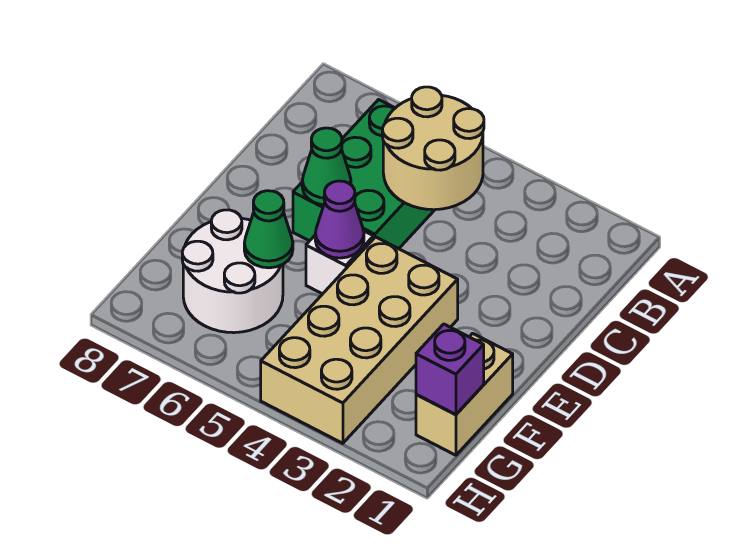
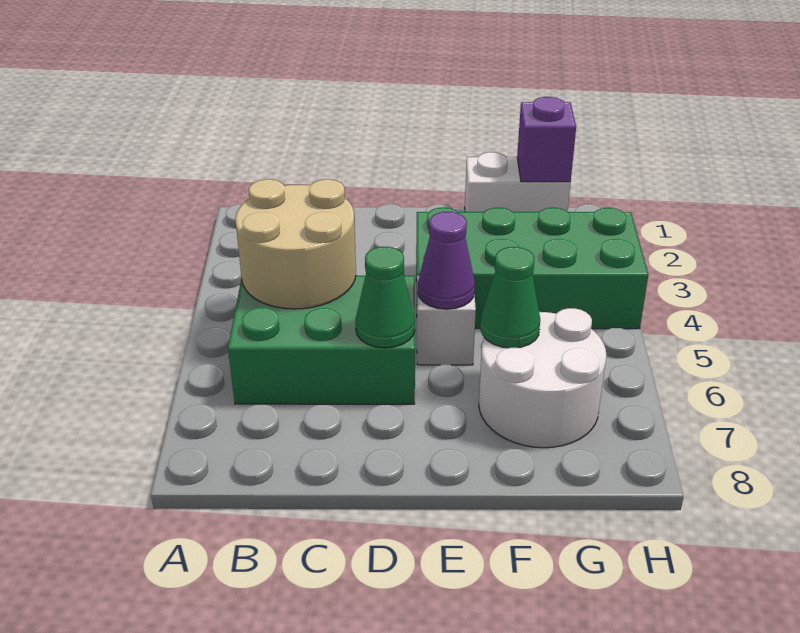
tan 2x4 brick [261,237,458,443] -> green 2x4 brick [416,208,648,329]
tan 1x2 brick [416,333,513,455] -> white 1x2 brick [465,152,571,212]

